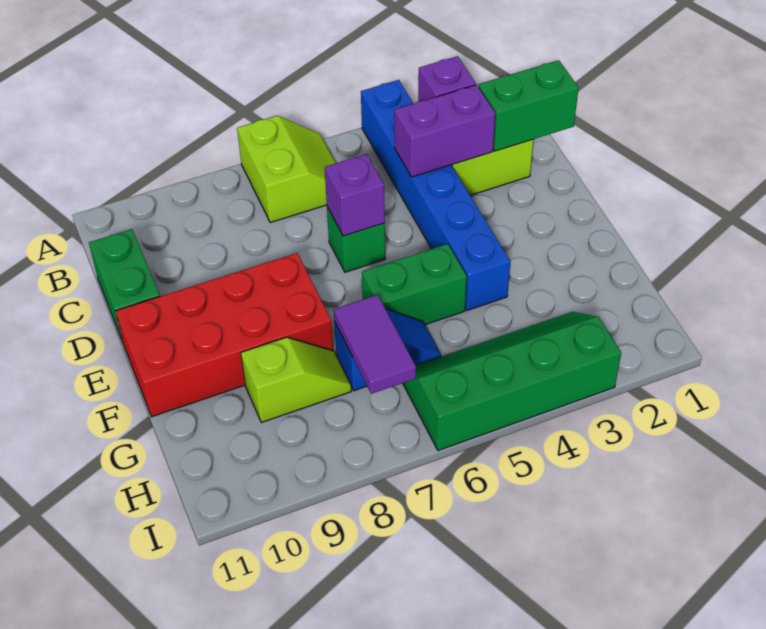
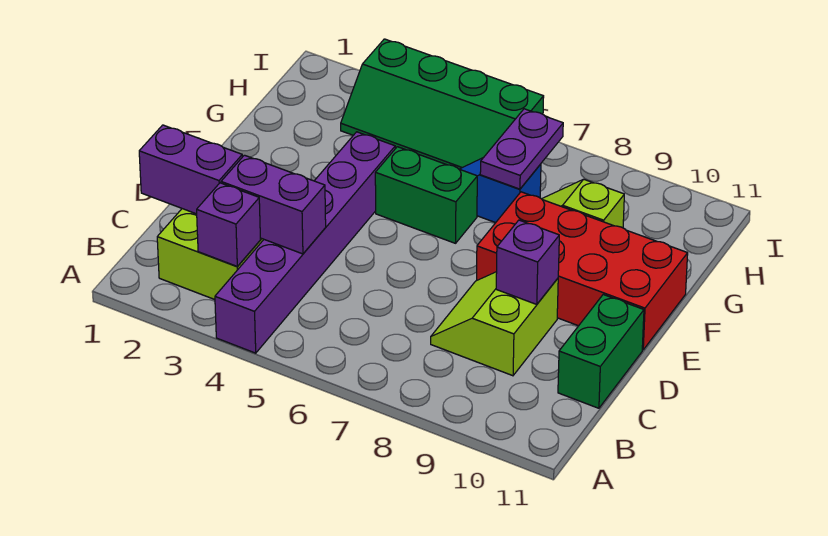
blue 1x6 brick [361,80,510,310] -> purple 1x6 brick [215,132,395,353]
lime 2x2 slope [237,116,336,222] -> lime 2x2 slope moved to [431,272,558,376]
green 1x2 brick [479,60,579,151] -> purple 1x2 brick [139,125,242,214]
green 1x1 brick [327,207,385,272] -> none
purple 1x1 brick [325,154,385,236] -> purple 1x1 brick moved to [496,220,559,304]
purple 1x2 tile [334,295,416,394] -> purple 1x2 plate [480,109,563,189]

